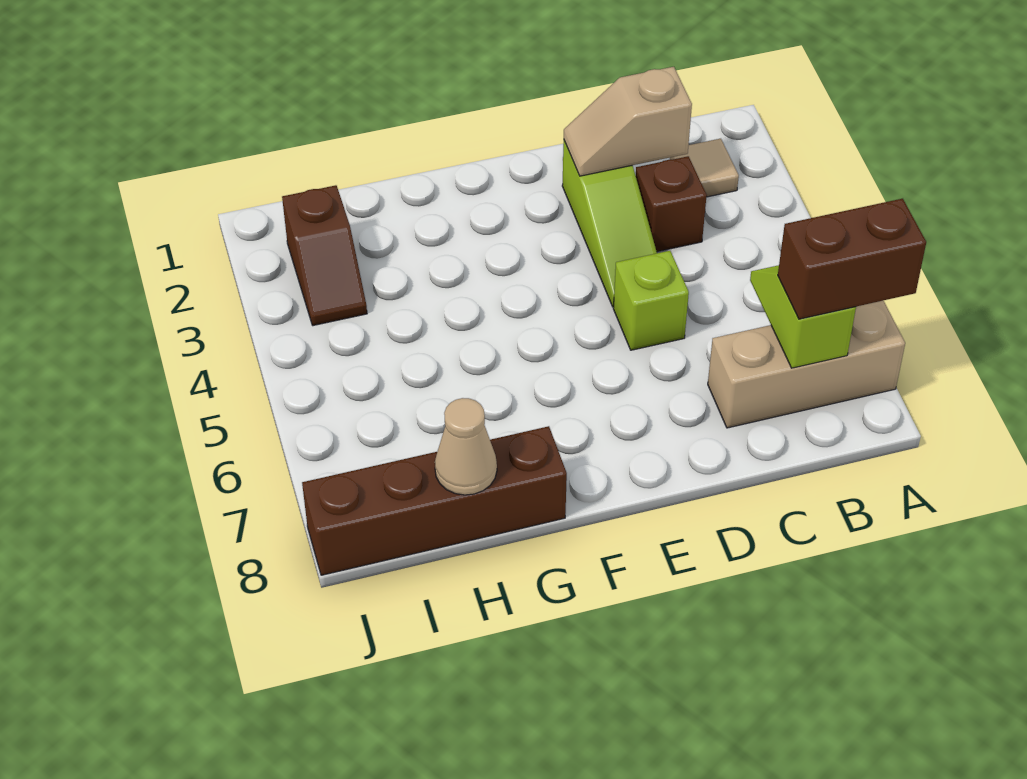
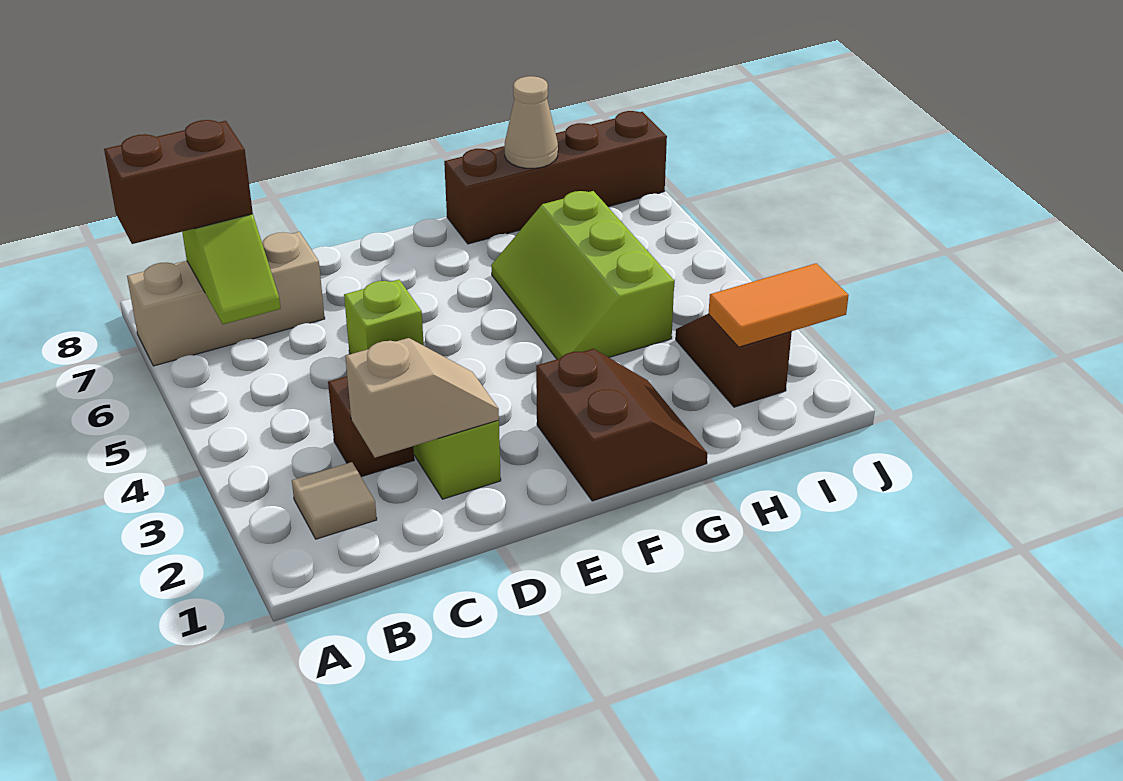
none -> brown 2x2 slope [536,349,707,501]
none -> lime 2x3 slope [491,191,674,359]
none -> orange 1x2 tile [709,263,849,347]

